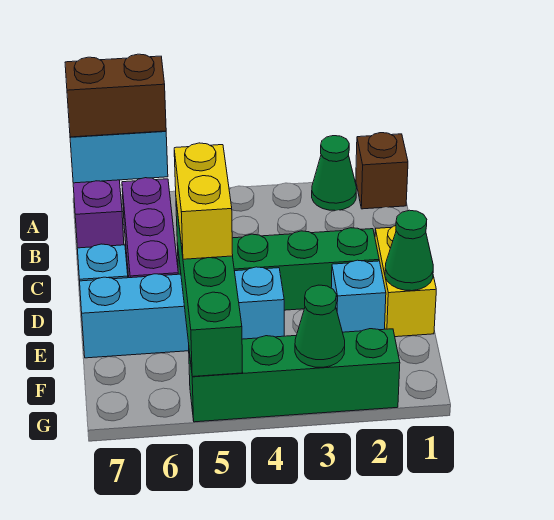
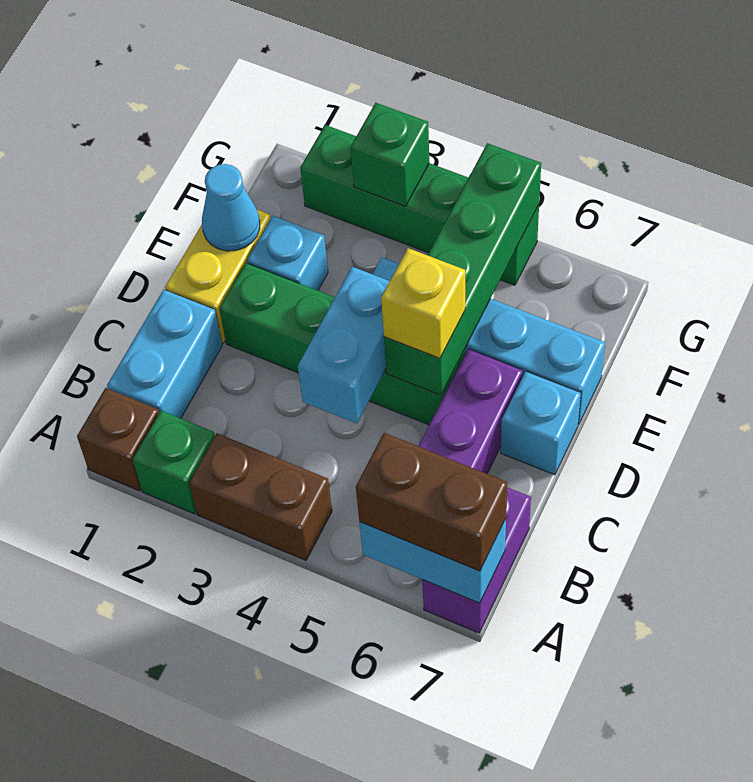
green 1x1 cone [312,136,357,211] -> green 1x1 brick [133,411,215,514]
none -> brown 1x2 brick [189,433,332,560]
none -> cyan 1x2 brick [107,290,222,418]
none -> cyan 1x2 brick [298,267,390,423]
yellow 1x2 brick [174,143,233,259] -> yellow 1x1 brick [381,248,465,358]
green 1x1 cone [385,210,433,291] -> cyan 1x1 cone [202,164,260,251]
green 1x1 cone [295,285,345,367] -> green 1x1 brick [351,103,429,206]

